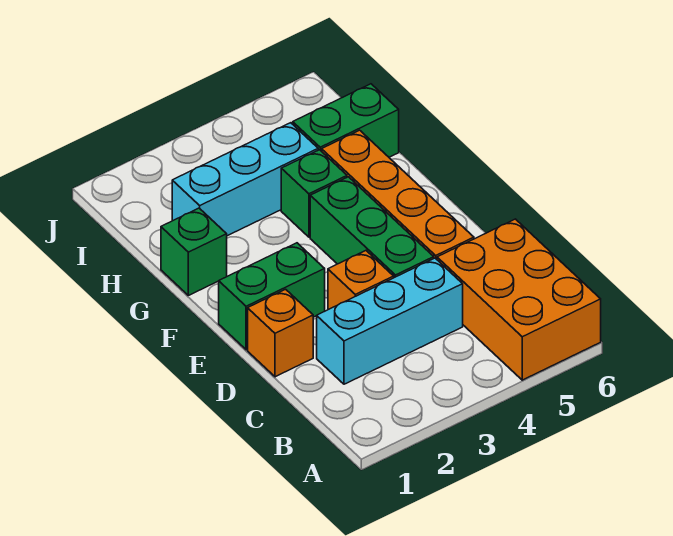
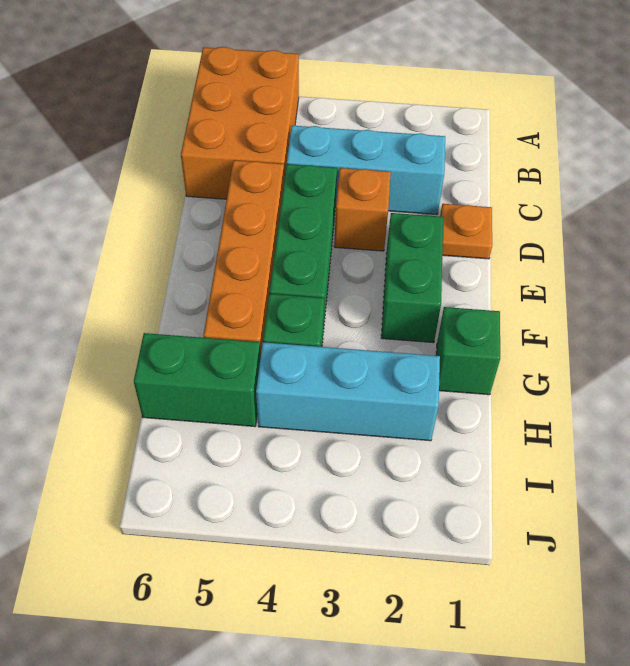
orange 1x1 brick [248,289,313,377] -> orange 1x1 plate [440,204,492,259]
green 1x2 brick [219,243,325,350] -> green 1x2 brick turned to [381,213,443,343]

